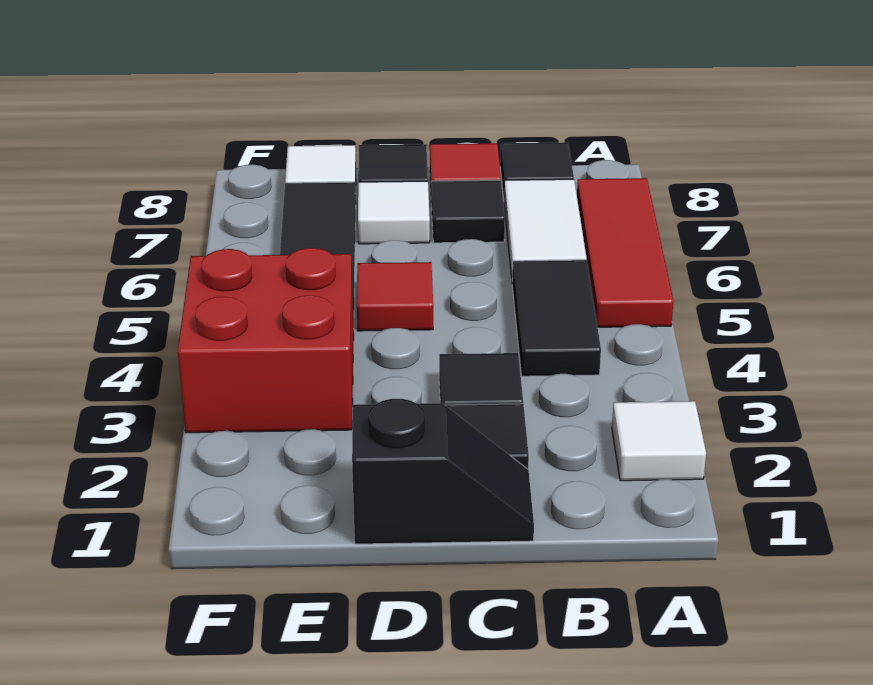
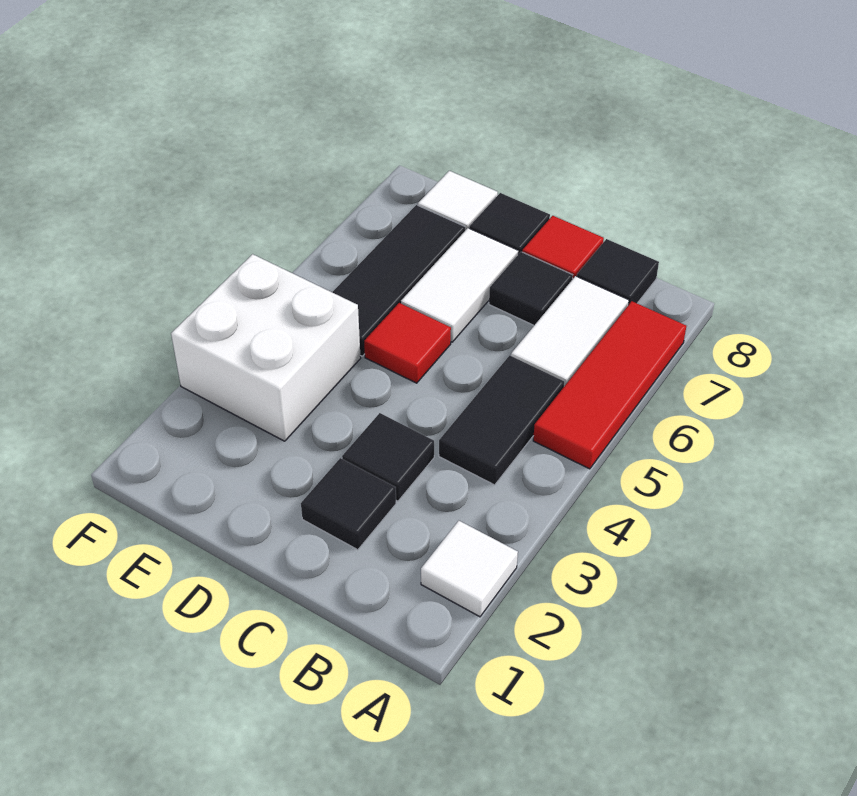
black 1x2 slope [352,399,534,544] -> none
white 1x1 tile [358,181,430,244] -> white 1x2 tile [401,228,518,342]
red 2x2 brick [178,248,354,433] -> white 2x2 brick [171,254,361,441]

